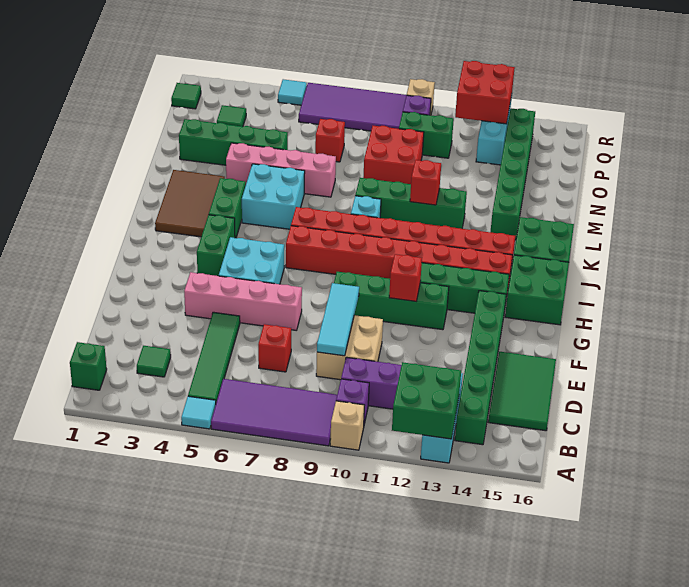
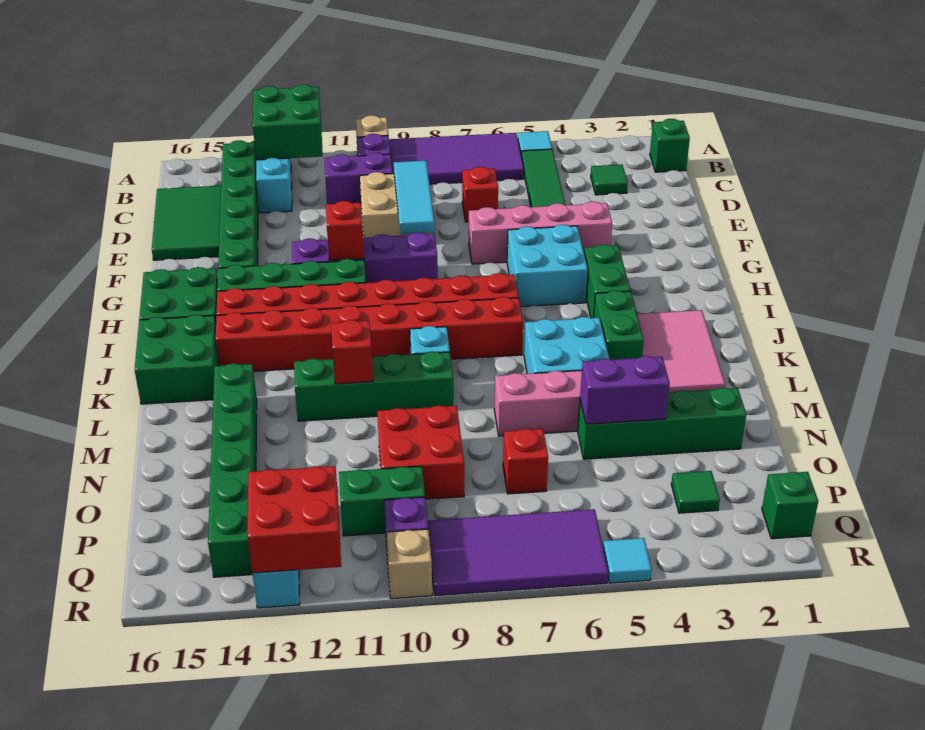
green 1x4 brick [334,272,449,330] -> purple 1x4 brick [292,232,438,283]
brown 2x3 tile [155,170,225,237] -> pink 2x3 tile [637,310,725,392]
none -> purple 1x2 brick [580,356,670,424]
green 1x1 tile [171,83,201,109] -> green 1x1 brick [762,472,818,539]

